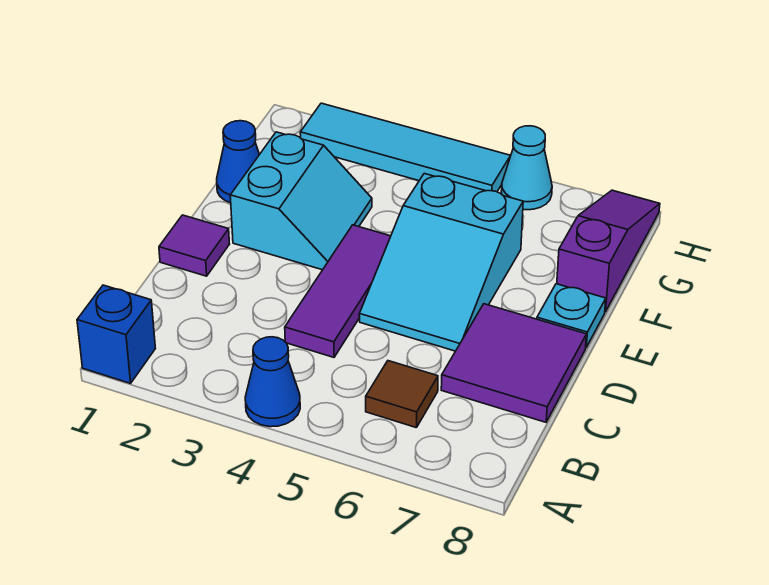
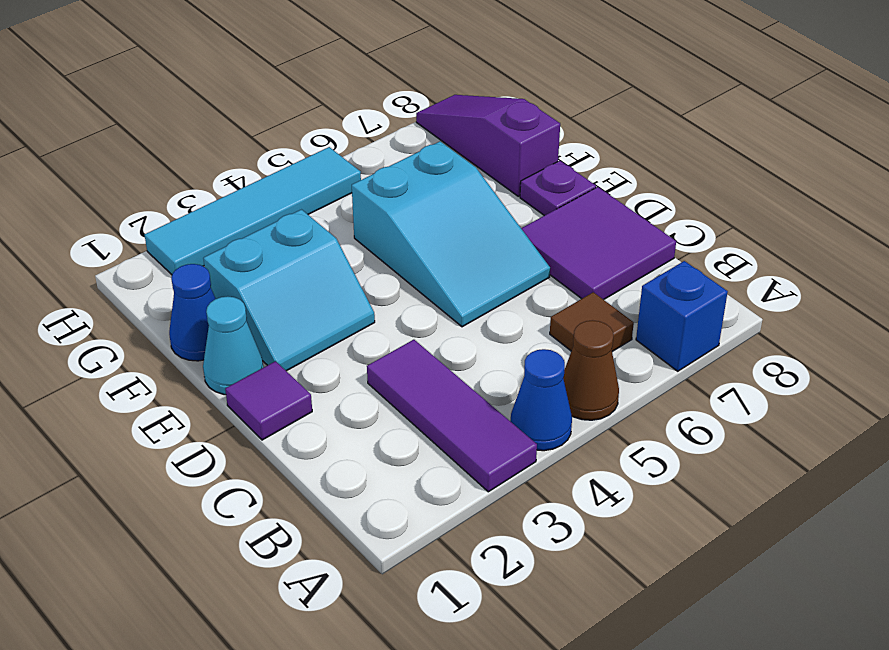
blue 1x1 brick [77,285,155,383] -> blue 1x1 brick moved to [636,261,728,371]
none -> brown 1x1 cone [563,320,619,420]
purple 1x3 tile [285,225,391,357] -> purple 1x3 tile moved to [367,340,537,492]
cyan 2x2 slope [230,132,372,270] -> cyan 2x2 slope turned to [203,210,375,371]
cyan 1x1 plate [537,284,606,347] -> purple 1x1 plate [520,161,596,216]
cyan 1x1 cone [501,126,552,210] -> cyan 1x1 cone moved to [203,296,263,395]

